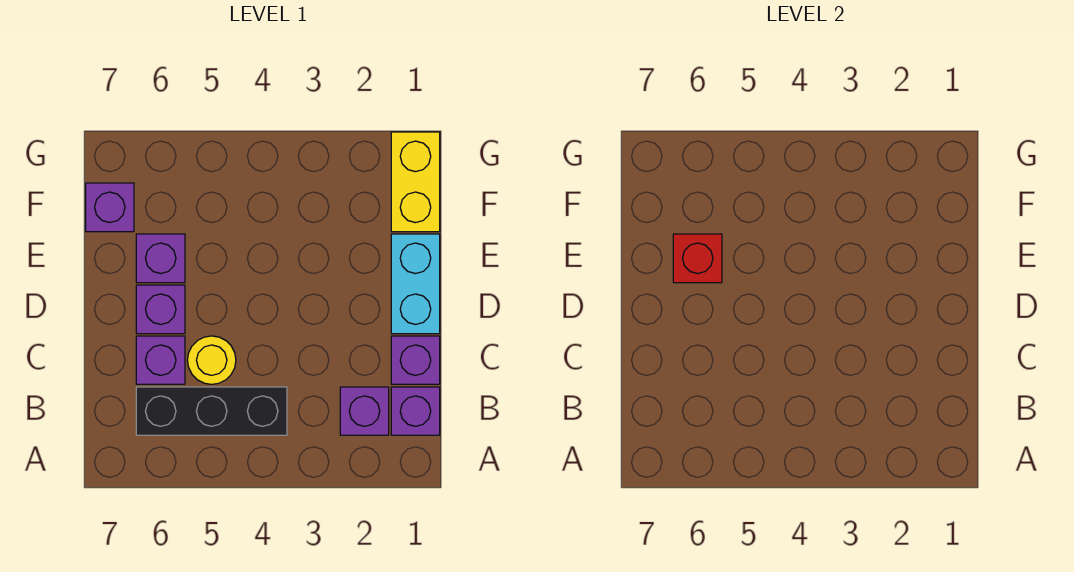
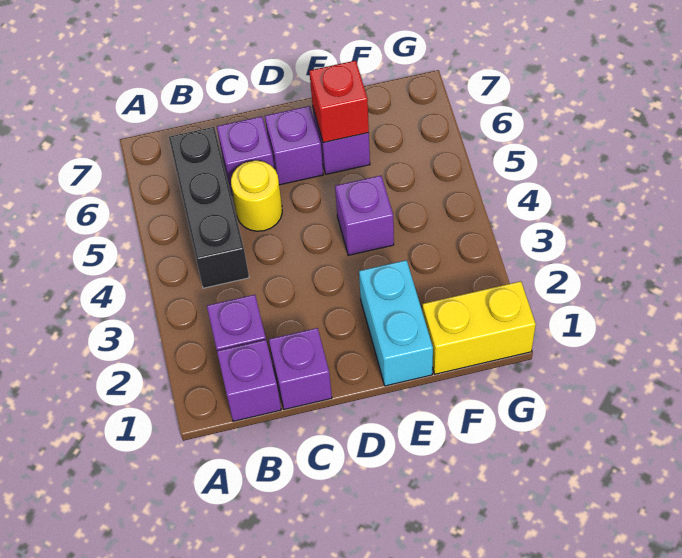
cyan 1x2 brick [391,234,440,334] -> cyan 1x2 brick turned to [359,260,433,386]
purple 1x1 brick [86,183,134,232] -> purple 1x1 brick moved to [335,176,394,255]

